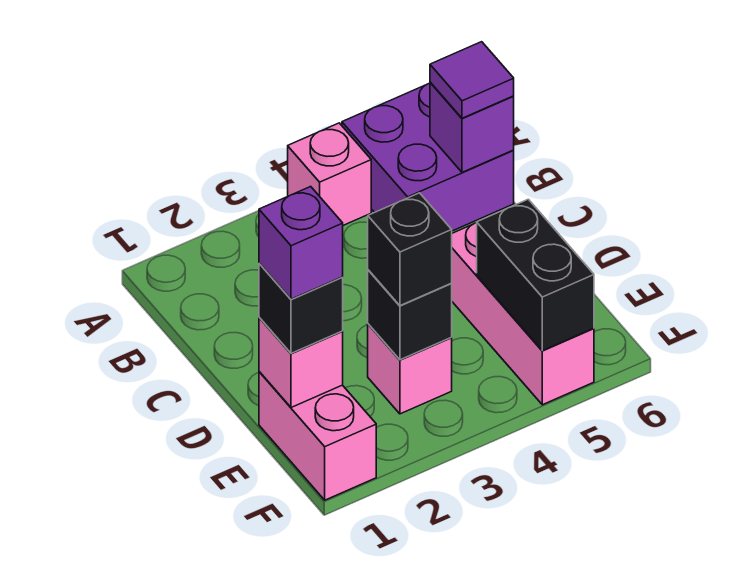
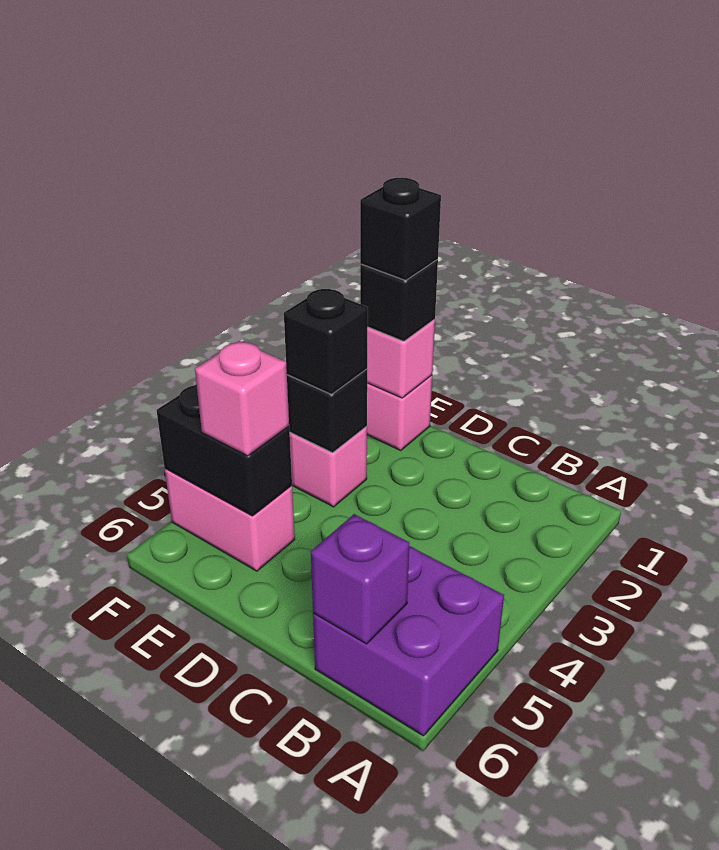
pink 1x1 brick [288,123,371,225] -> pink 1x1 brick moved to [195,341,289,456]
purple 1x1 tile [430,42,514,118] -> none
pink 1x3 brick [451,223,594,405] -> pink 1x2 brick [165,469,295,571]
purple 1x1 brick [259,187,343,299] -> black 1x1 brick [360,178,441,280]

